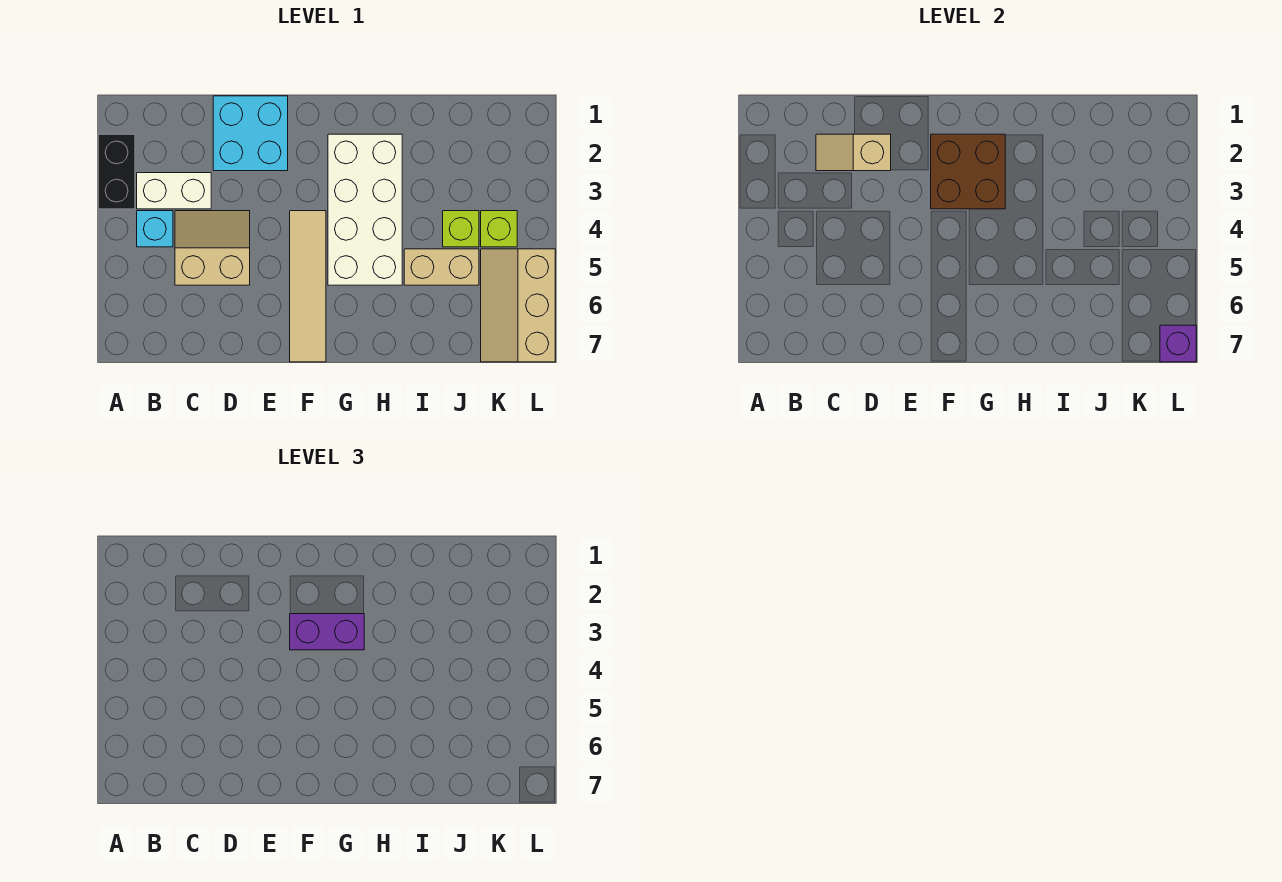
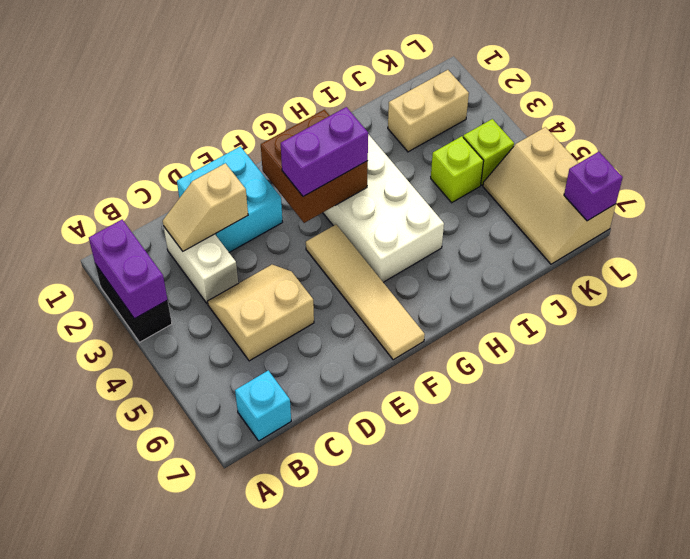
none -> purple 1x2 brick [89,220,168,319]
white 1x2 brick [137,173,211,209] -> white 1x2 brick turned to [164,227,238,304]
cyan 1x1 brick [137,211,173,247] -> cyan 1x1 brick moved to [235,371,291,441]
tan 1x2 brick [404,249,479,285] -> tan 1x2 brick moved to [388,70,469,152]

